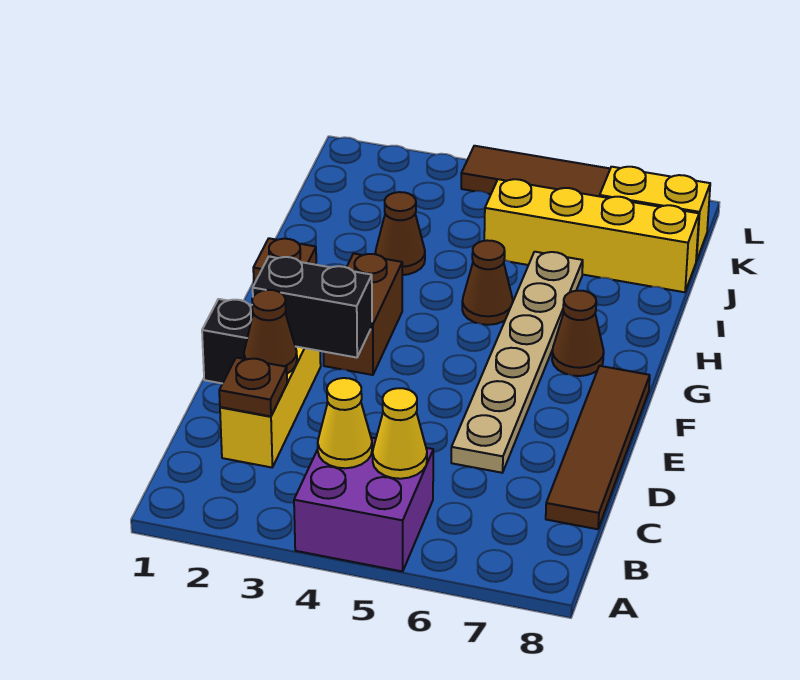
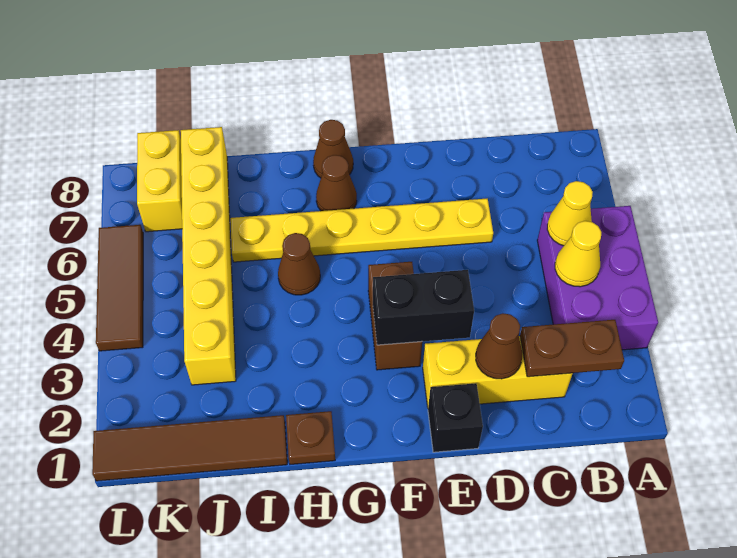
purple 2x2 brick [294,438,433,572] -> purple 2x3 brick [537,206,658,350]
brown 1x1 plate [219,358,287,416] -> brown 1x2 plate [520,320,624,377]
brown 1x4 tile [546,366,650,529] -> brown 1x4 tile moved to [92,415,287,481]
tan 1x6 plate [451,252,583,473] -> yellow 1x6 plate [230,199,493,262]
black 1x2 brick [253,257,372,358] -> black 1x2 brick turned to [373,270,474,345]
brown 1x2 brick [324,253,402,375] -> brown 1x2 brick turned to [368,262,422,370]
brown 1x1 cone [375,192,425,275] -> brown 1x1 cone moved to [313,120,353,178]
yellow 1x4 brick [484,179,699,292] -> yellow 1x6 brick [181,127,236,385]

